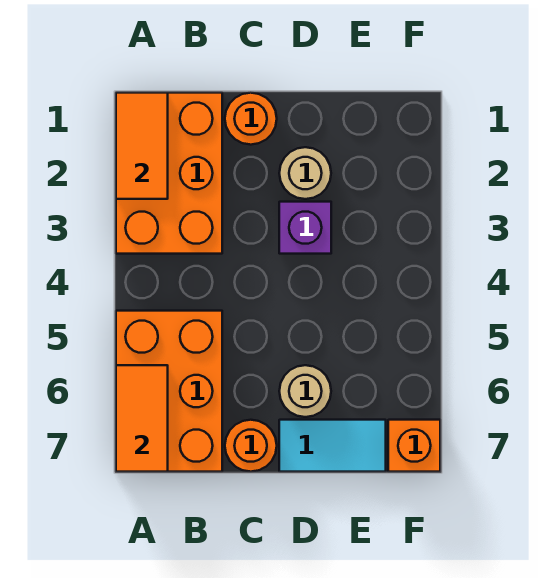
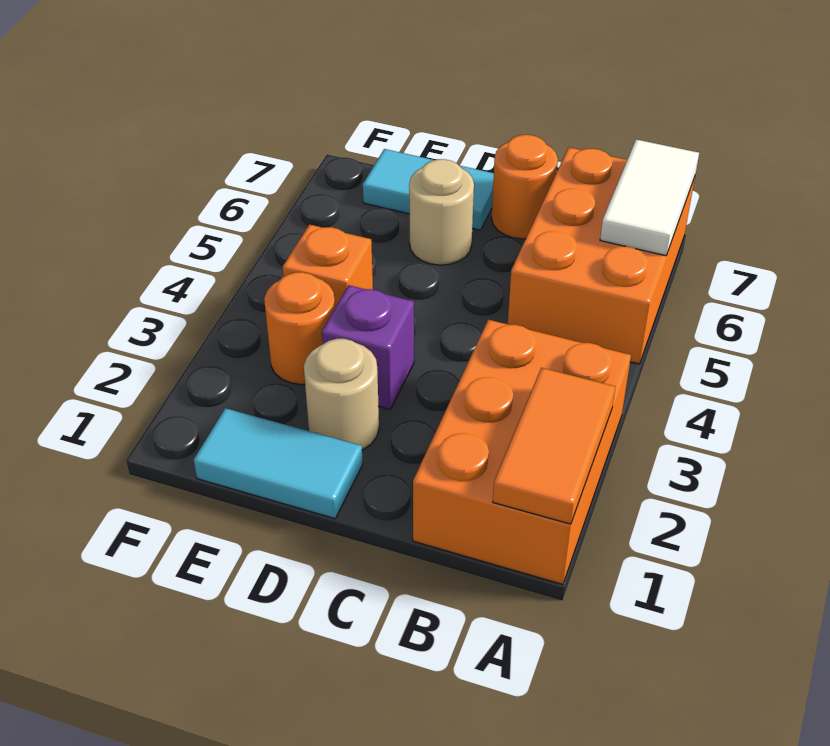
orange 1x2 tile [116,365,168,472] -> white 1x2 tile [600,139,699,256]
orange 1x1 round brick [225,93,277,145] -> orange 1x1 round brick moved to [264,272,335,385]
none -> cyan 1x2 tile [194,408,363,519]
orange 1x1 brick [388,420,440,472] -> orange 1x1 brick moved to [283,224,373,307]

